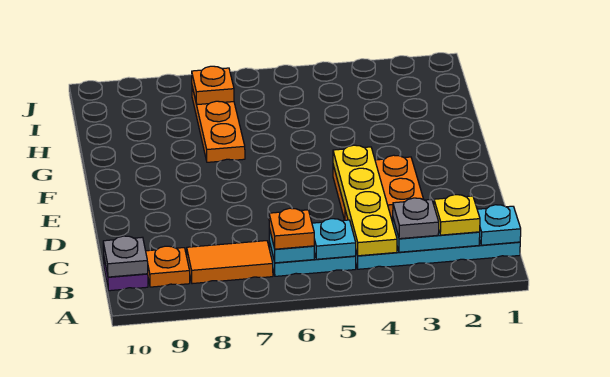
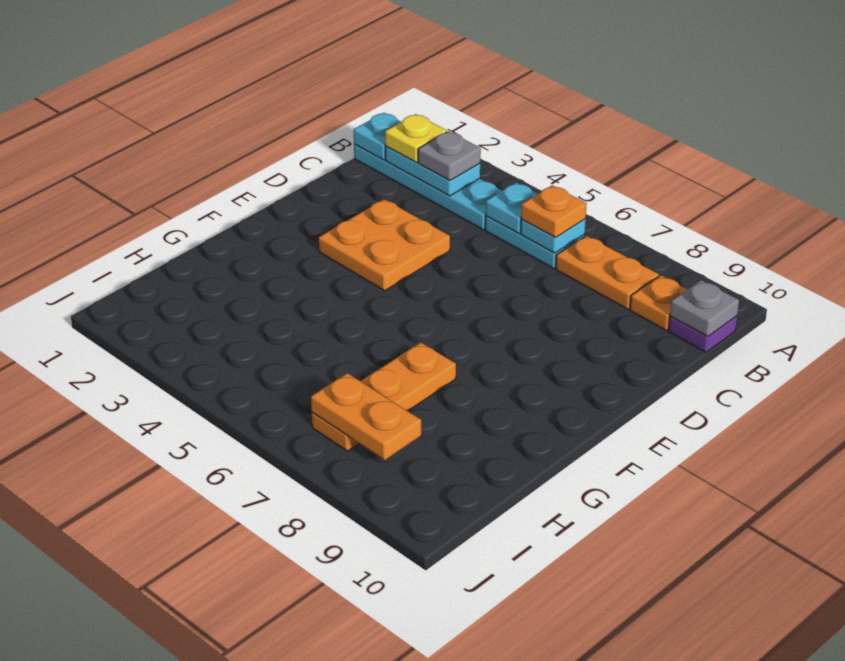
yellow 1x4 plate [333,145,397,256] -> none
orange 1x2 tile [187,241,273,284] -> orange 1x2 plate [556,236,659,309]
orange 1x1 plate [192,66,234,105] -> orange 1x2 plate [311,373,421,460]

